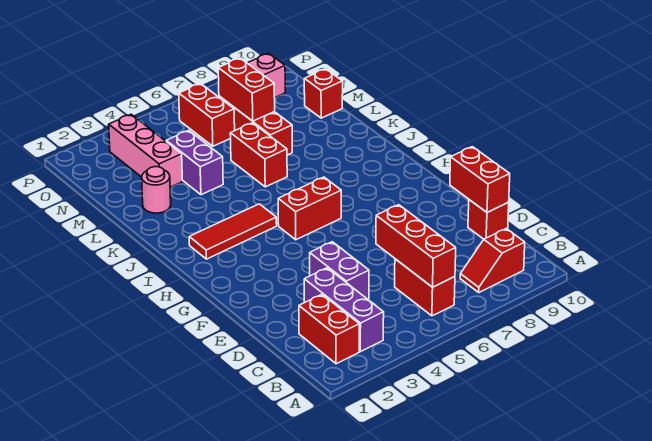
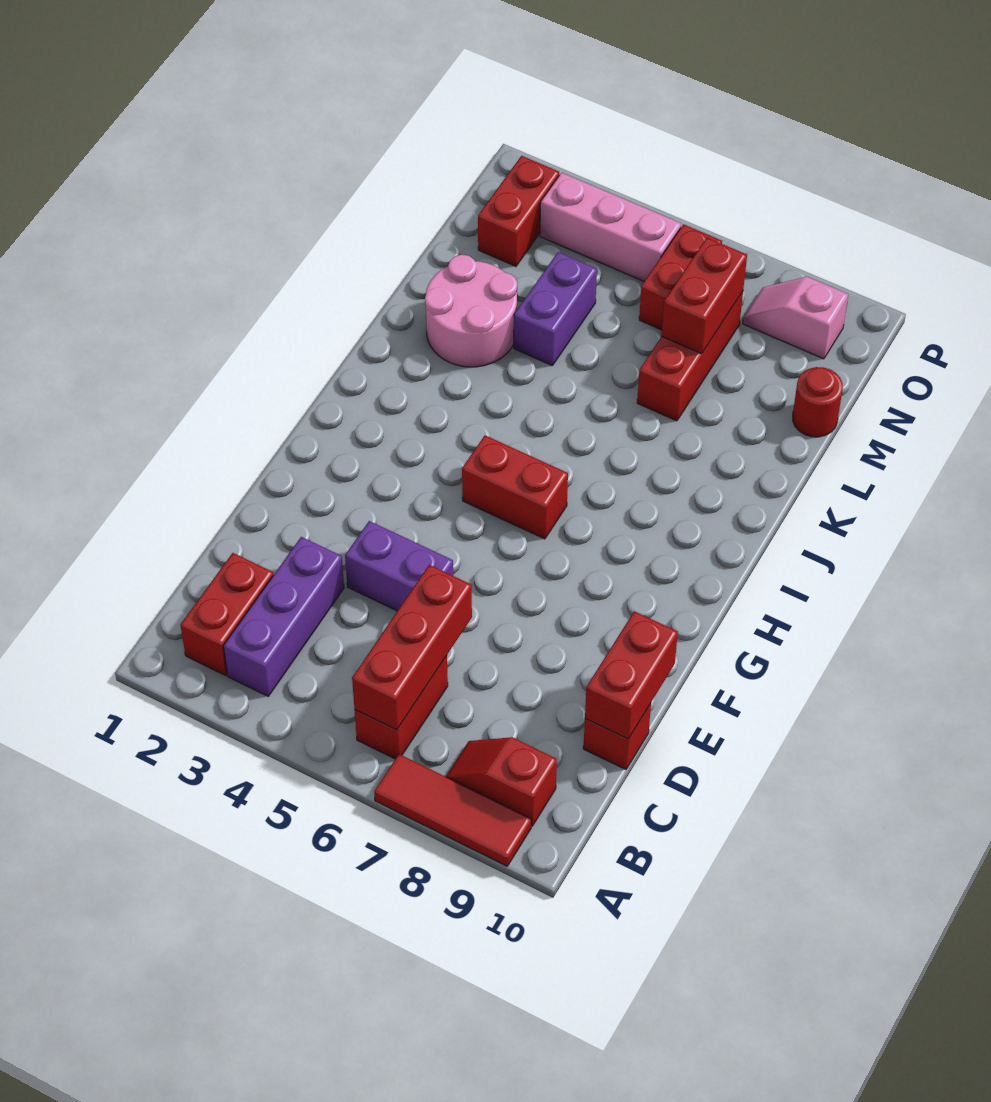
purple 1x2 brick [310,242,369,299] -> purple 1x2 brick turned to [345,521,453,611]
red 1x3 tile [189,204,277,259] -> red 1x3 tile moved to [374,754,531,866]
red 1x2 brick [230,123,287,187] -> red 1x2 brick moved to [478,156,559,266]
pink 1x1 round brick [142,167,171,213] -> pink 2x2 round brick [425,255,517,367]
pink 1x3 brick [109,114,182,187] -> pink 1x3 brick turned to [540,173,681,281]
red 1x1 brick [304,69,343,118] -> red 1x1 round brick [793,367,843,437]

